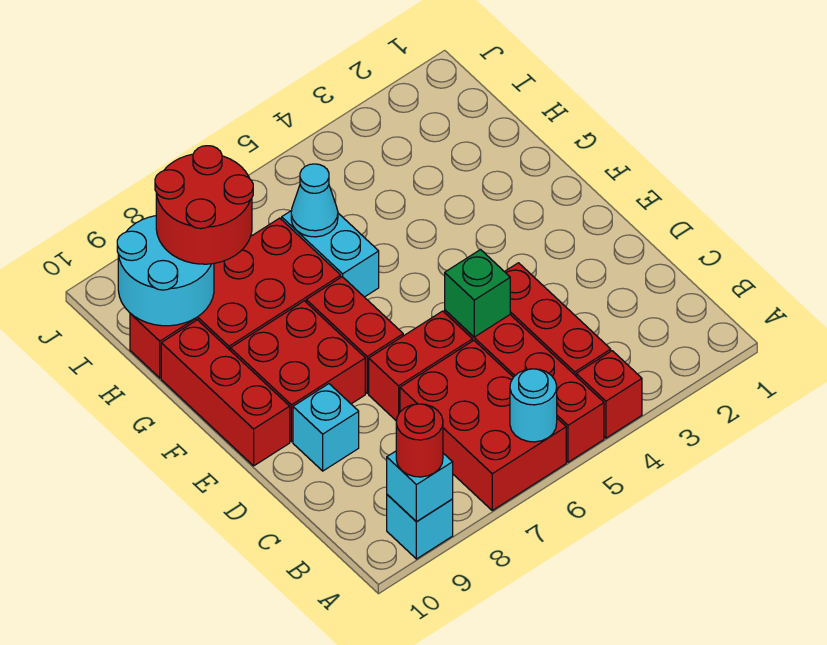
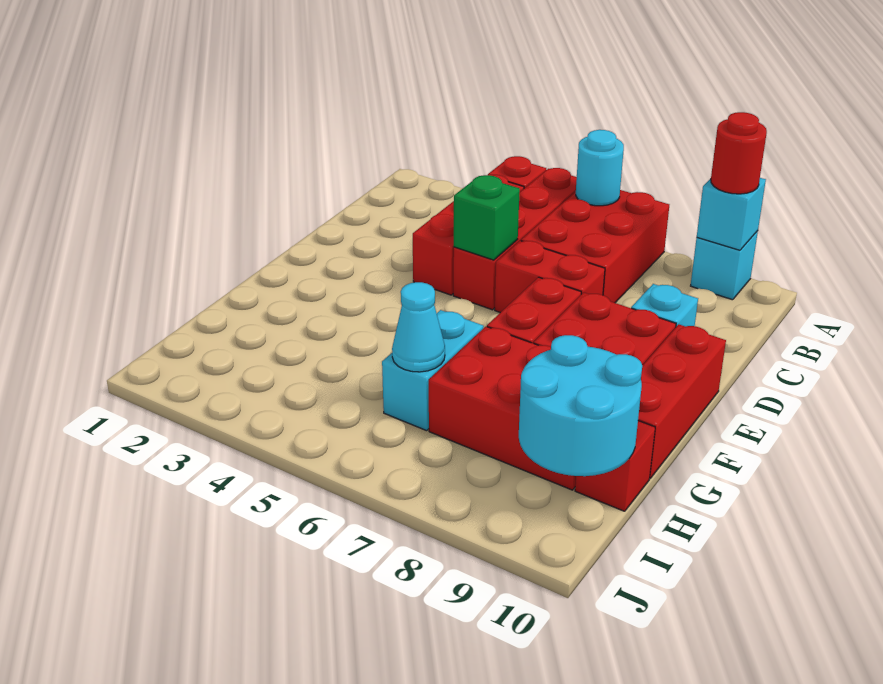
red 2x2 round brick [155,146,253,264] -> none

